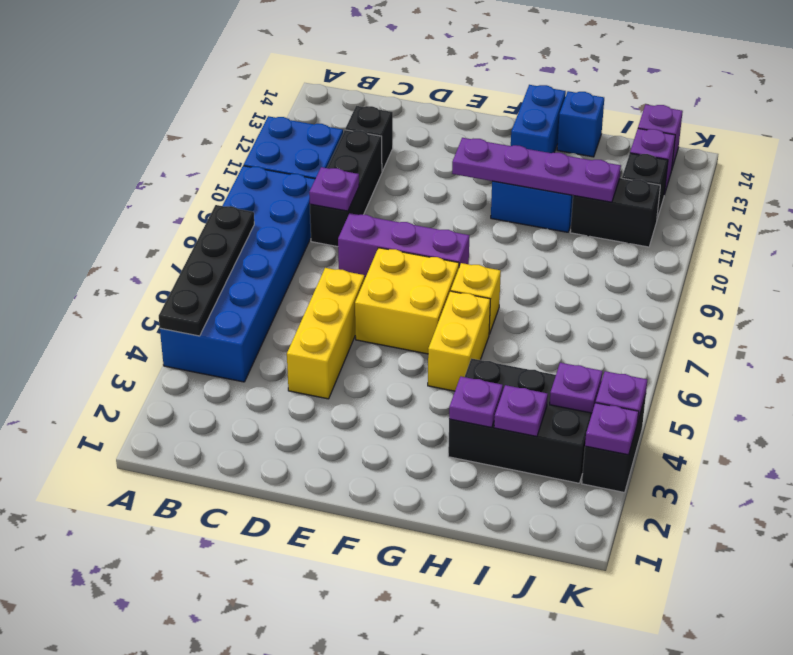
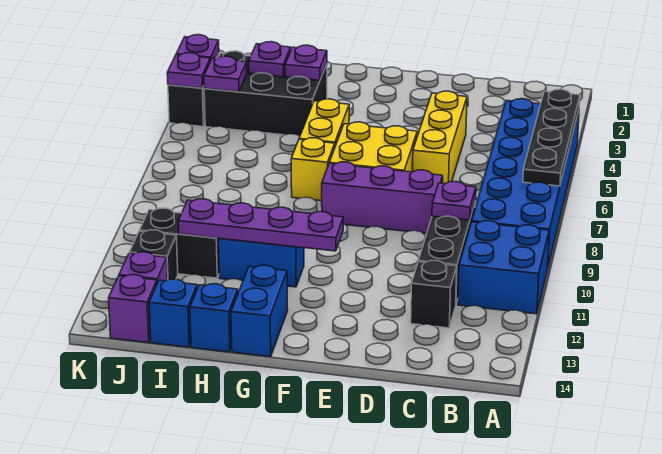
none -> blue 1x1 brick [149,279,197,347]

